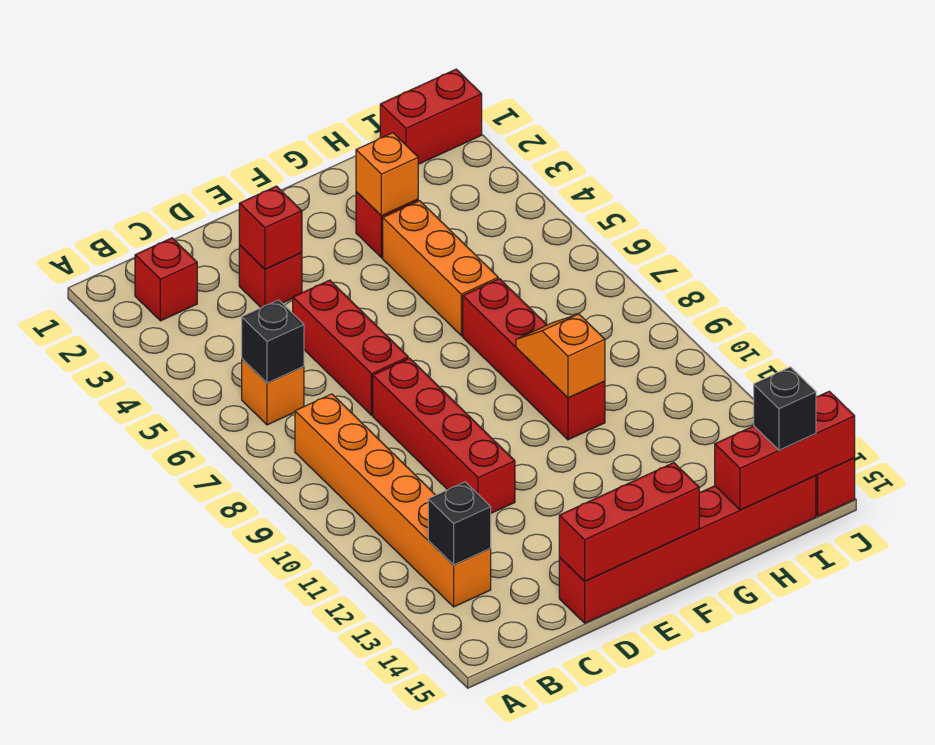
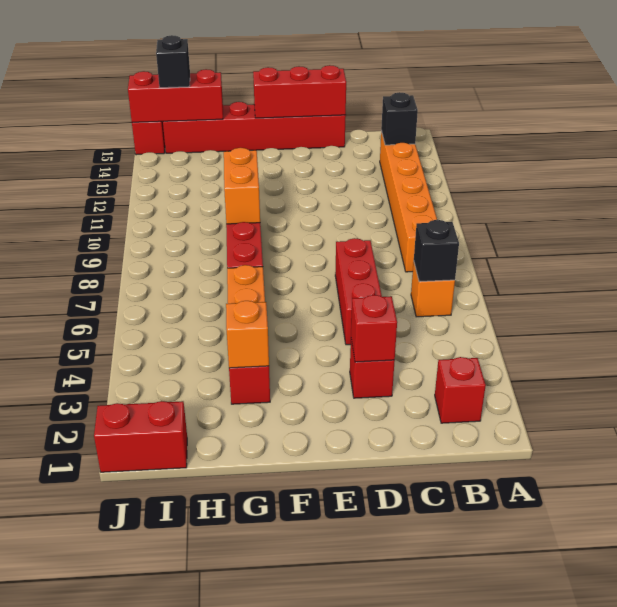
red 1x4 brick [373,358,515,513] -> none
orange 1x2 slope [516,314,605,398] -> orange 1x2 brick [224,148,260,224]

